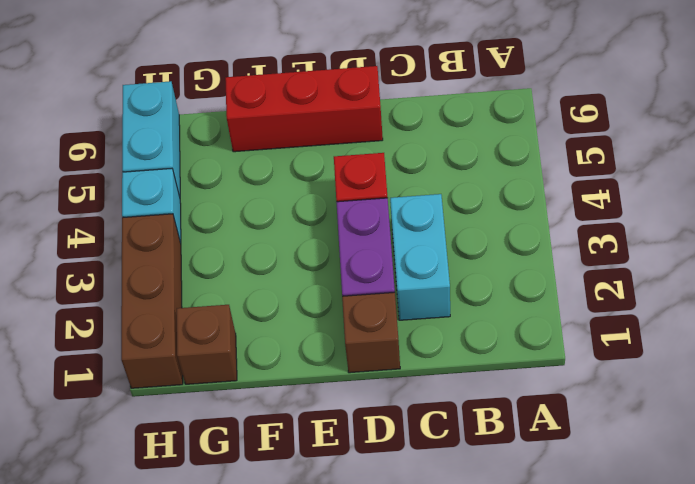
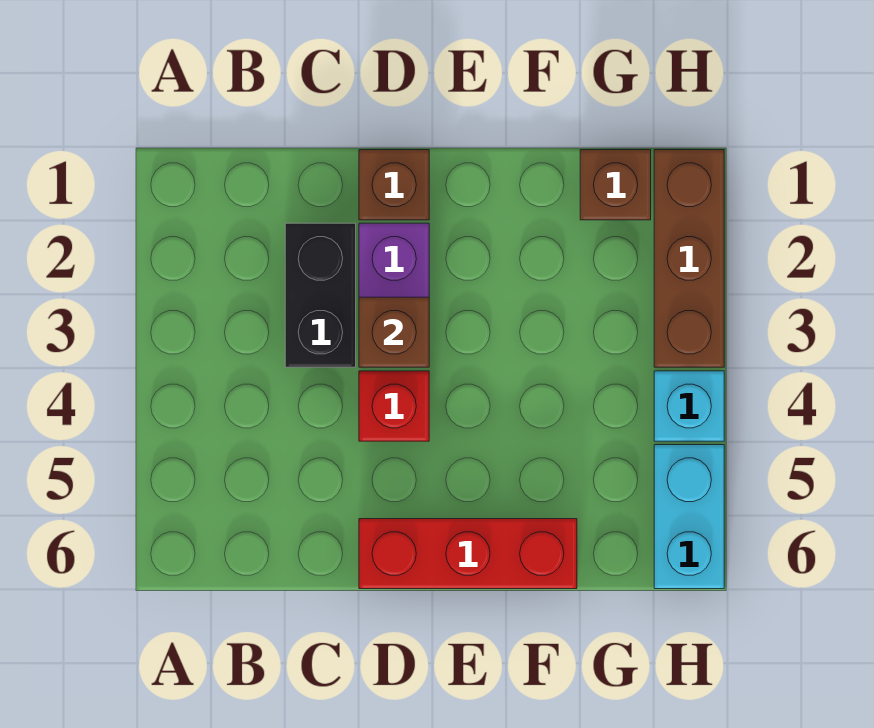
cyan 1x2 brick [390,194,450,320] -> black 1x2 brick [285,223,356,367]
none -> brown 1x1 brick [359,297,429,367]

